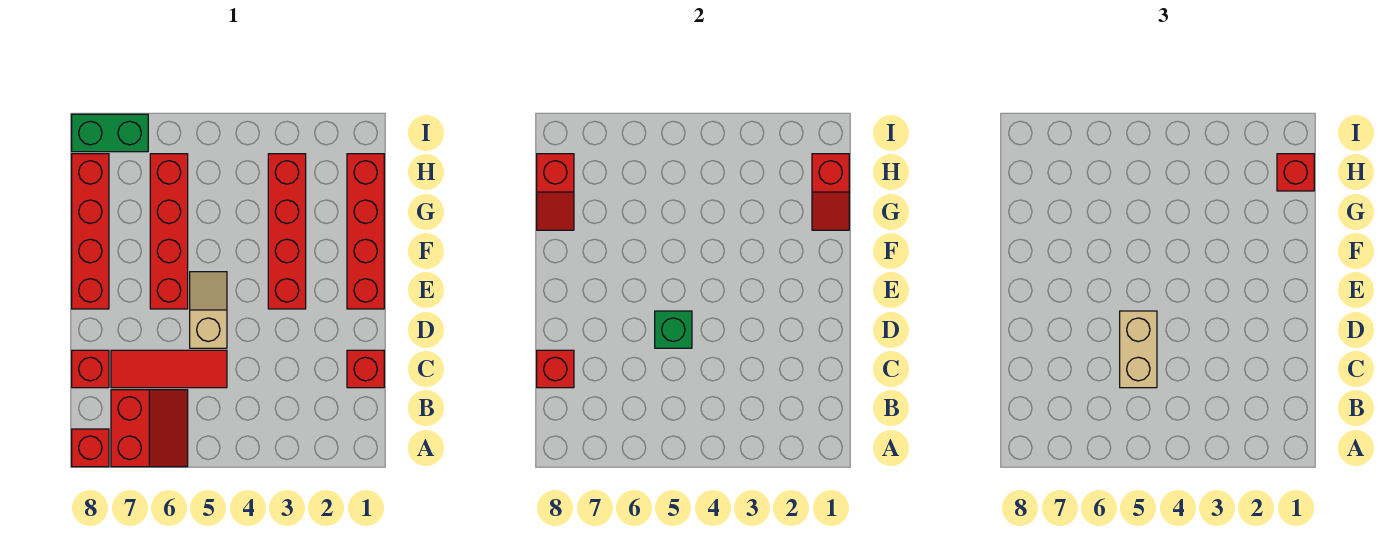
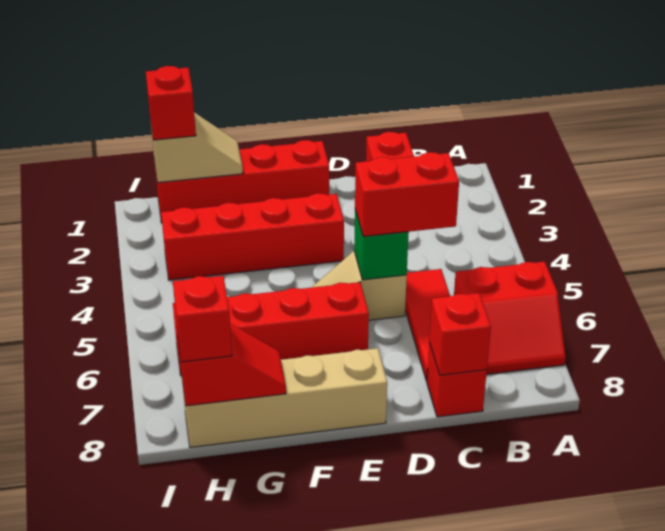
red 2x2 slope [111,390,188,467] -> red 2x2 slope turned to [454,262,566,374]
red 1x1 brick [72,429,109,467] -> red 1x1 brick moved to [173,276,232,362]
tan 1x2 brick [1120,311,1157,388] -> red 1x2 brick [355,152,459,237]
red 1x4 brick [72,154,109,309] -> tan 1x4 brick [182,348,387,447]
red 1x2 slope [812,154,849,230] -> tan 1x2 slope [150,112,243,183]
green 1x2 brick [72,114,148,152] -> none

